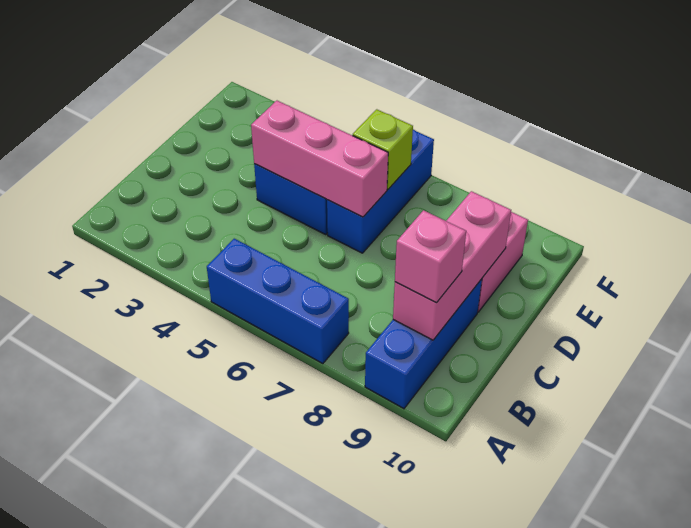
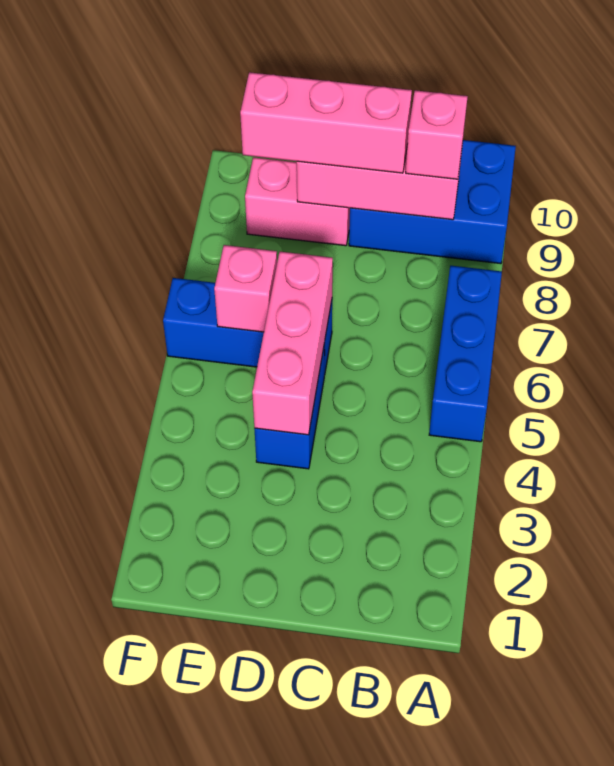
blue 1x3 brick [365,279,482,409] -> blue 2x3 brick [349,140,516,264]
none -> pink 1x3 brick [240,72,412,173]
lime 1x1 brick [353,109,413,189] -> pink 1x1 brick [214,245,277,332]

